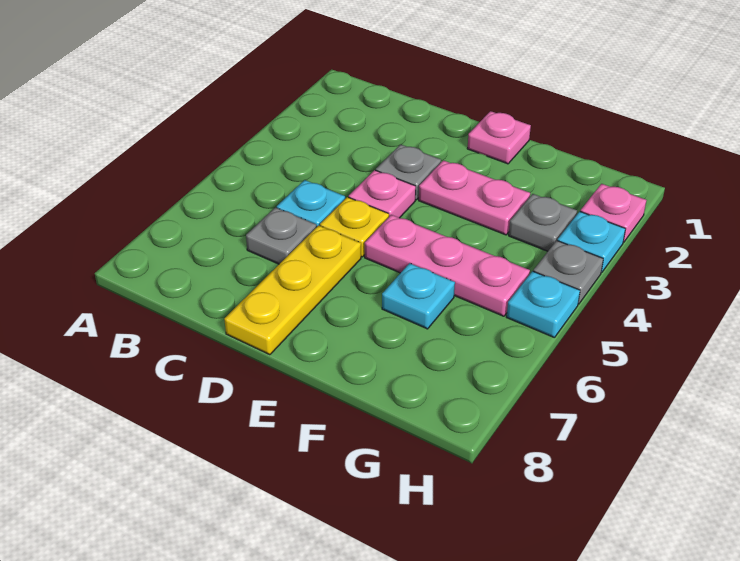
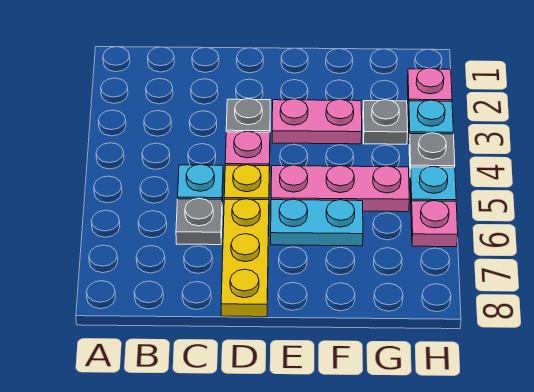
pink 1x1 plate [467,111,531,164] -> pink 1x1 plate moved to [411,201,458,247]
cyan 1x1 plate [382,263,455,329] -> cyan 1x2 plate [271,199,363,246]

